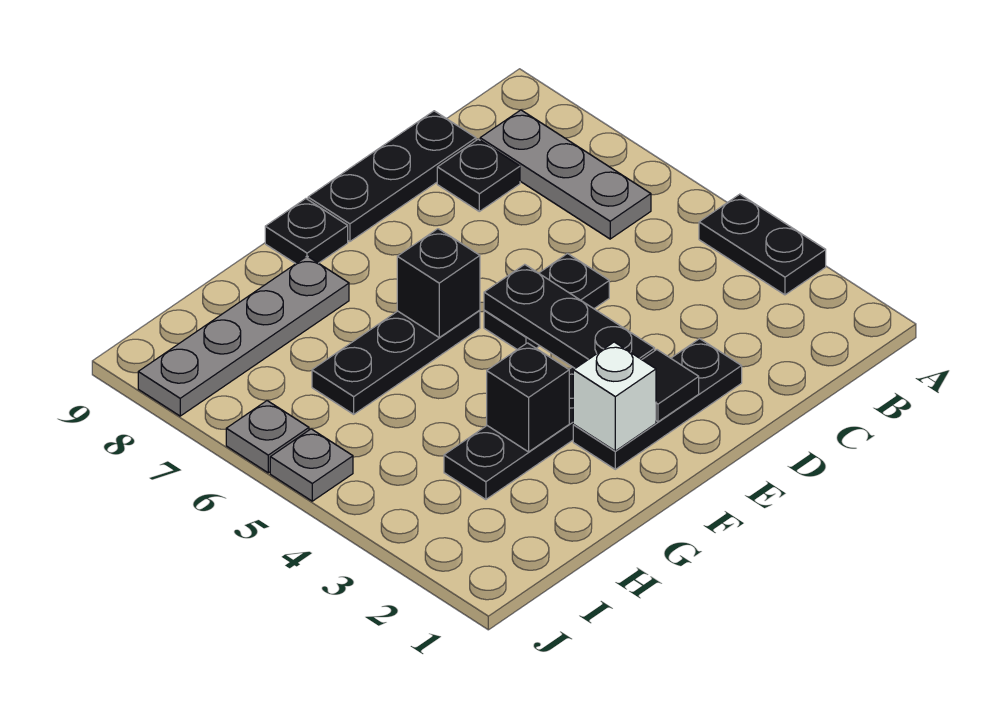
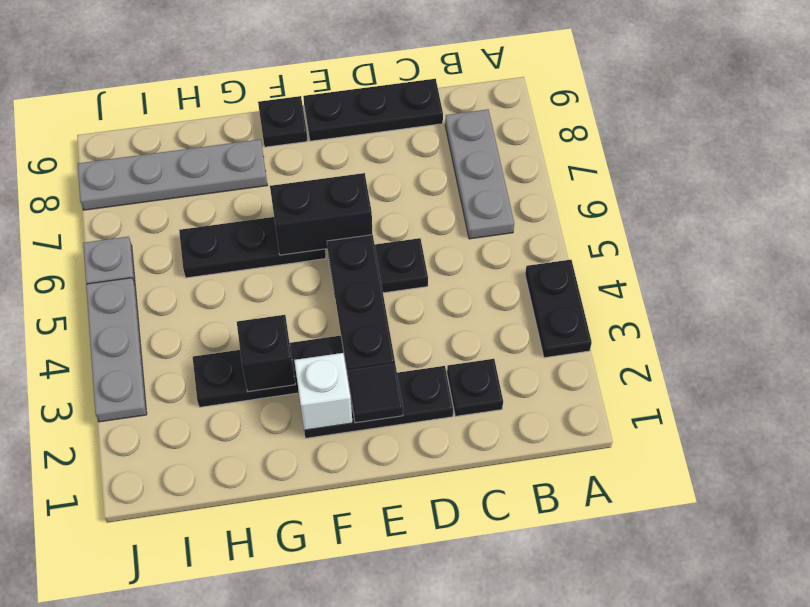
black 1x1 plate [437,139,520,211] -> black 1x1 plate moved to [447,359,503,416]
black 1x1 brick [397,229,480,337] -> black 1x2 brick [270,173,372,255]
grey 1x1 plate [270,429,353,501] -> grey 1x3 plate [86,278,147,422]

